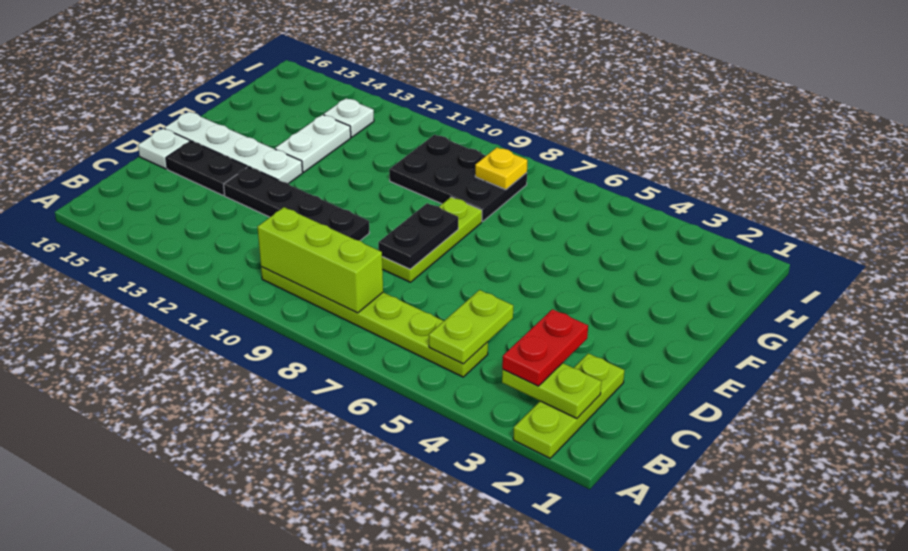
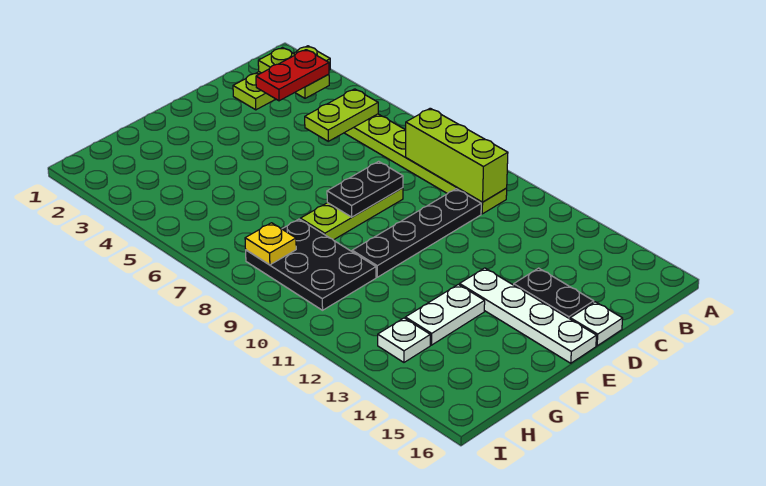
black 1x4 plate [224,167,369,241] -> black 1x4 plate turned to [352,189,481,277]

